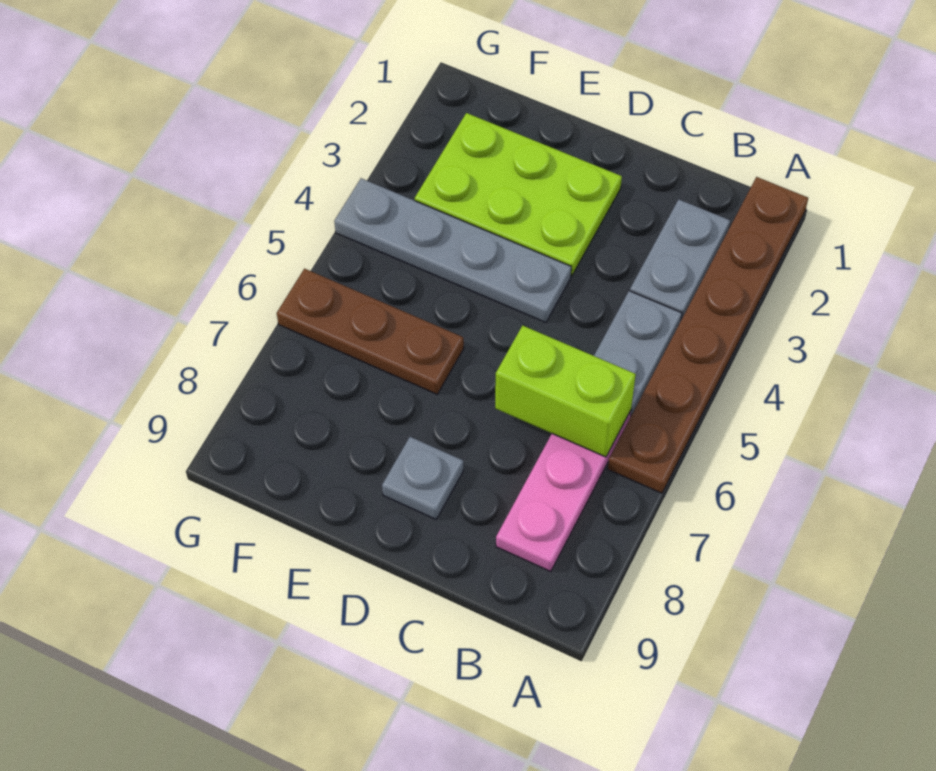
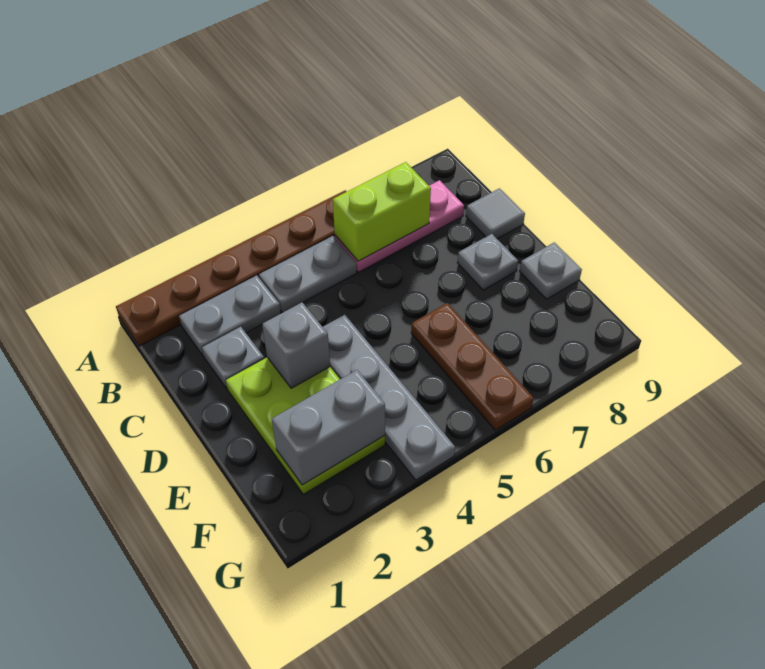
lime 1x2 brick [495,326,636,457] -> lime 1x2 brick turned to [333,162,431,261]
none -> grey 1x1 plate [202,327,264,388]
none -> grey 1x1 tile [466,188,525,239]
none -> grey 1x1 brick [262,302,330,388]
none -> grey 1x1 plate [520,242,582,299]
none -> grey 1x2 brick [272,370,385,485]

